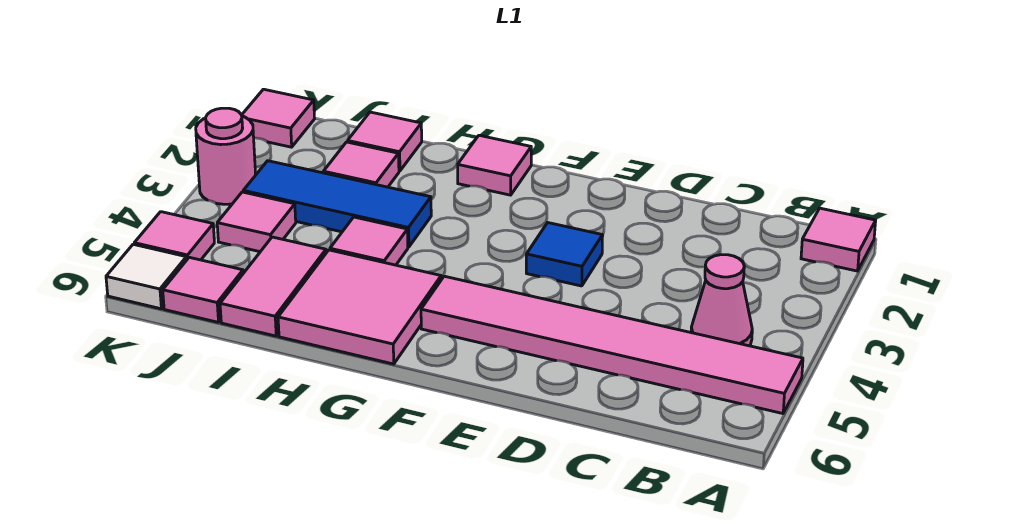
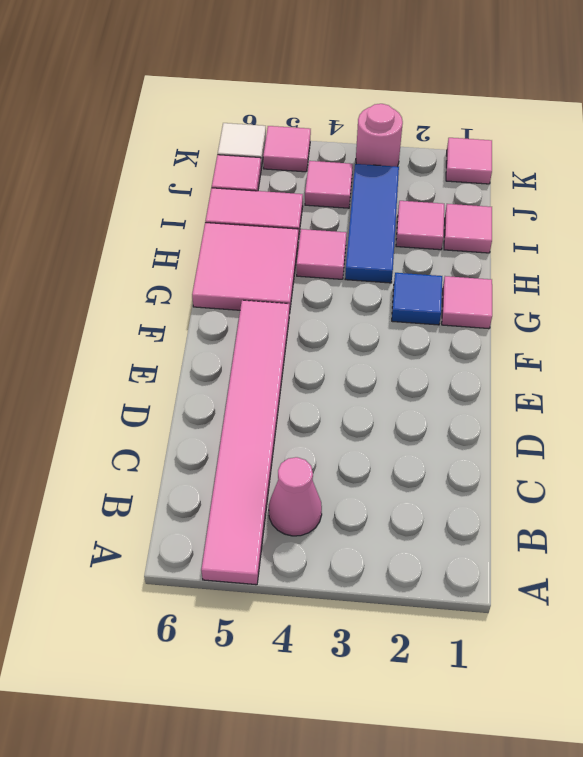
pink 1x1 tile [801,208,876,271] -> none
blue 1x1 tile [526,223,603,286] -> blue 1x1 tile moved to [392,273,442,325]

